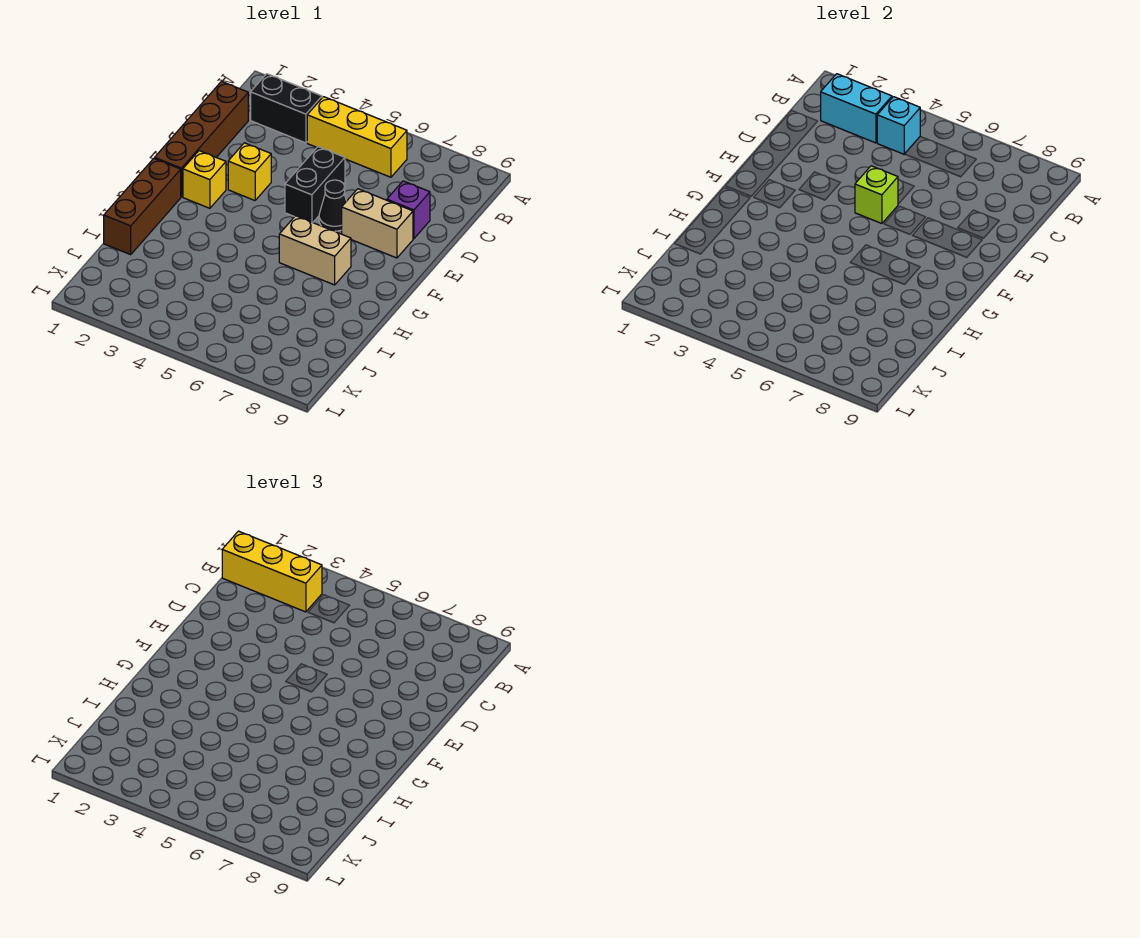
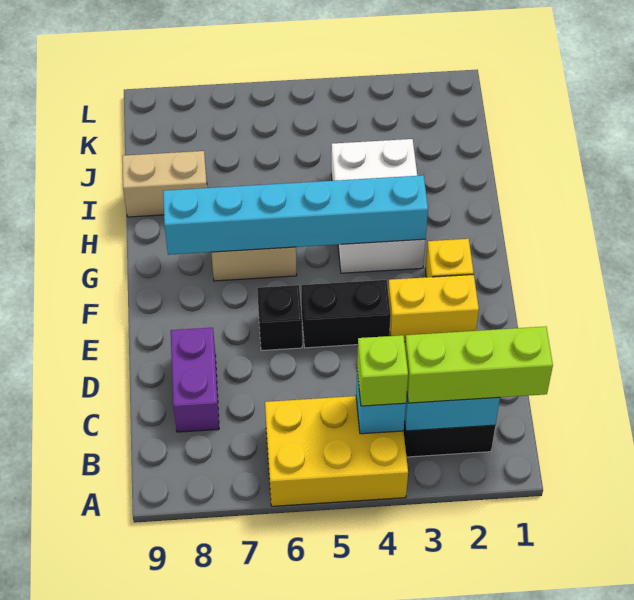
yellow 1x3 brick [222,531,322,612] -> lime 1x3 brick [405,326,553,403]
yellow 1x3 brick [307,97,407,177] -> yellow 2x3 brick [265,396,408,506]
brown 1x4 brick [155,81,248,197] -> none
black 1x2 brick [285,147,345,222] -> black 1x2 brick turned to [301,280,391,348]
purple 1x1 brick [387,181,430,239] -> purple 1x2 brick [171,328,219,432]
yellow 1x1 brick [228,143,271,201] -> yellow 1x2 brick [388,274,479,342]
lime 1x1 brick [855,166,898,224] -> lime 1x1 brick moved to [357,335,408,406]
black 1x1 cone [319,180,346,231] -> black 1x1 brick [257,285,302,351]
tan 1x2 brick [342,189,413,258] -> tan 1x2 brick moved to [122,151,207,217]
brown 1x3 brick [104,158,181,255] -> none
none -> white 2x3 brick [331,139,425,273]
none -> cyan 1x6 brick [163,175,428,255]

